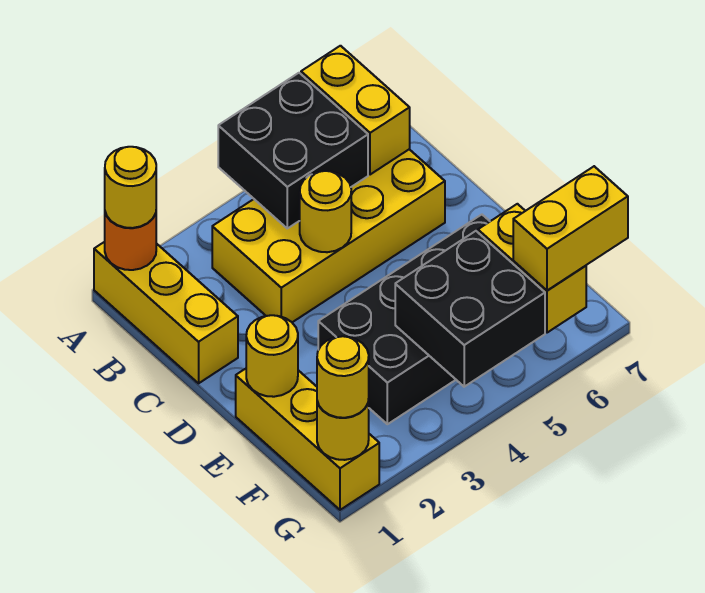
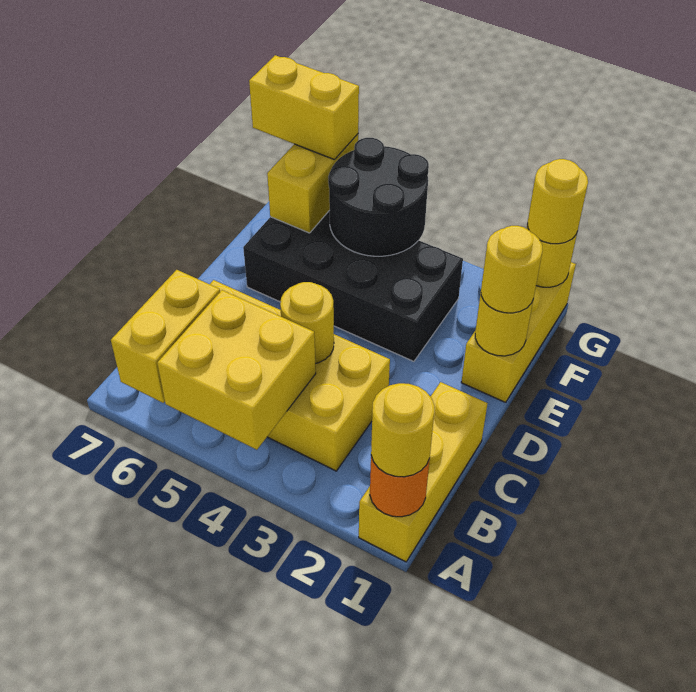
black 2x2 brick [218,73,368,228] -> yellow 2x2 brick [157,290,316,450]
none -> yellow 1x1 round brick [481,226,543,313]
black 2x2 brick [395,231,545,387] -> black 2x2 round brick [328,138,429,256]

